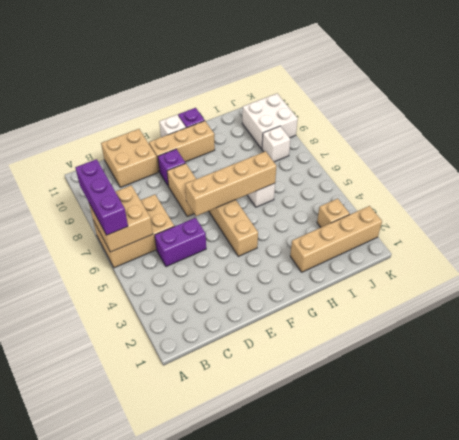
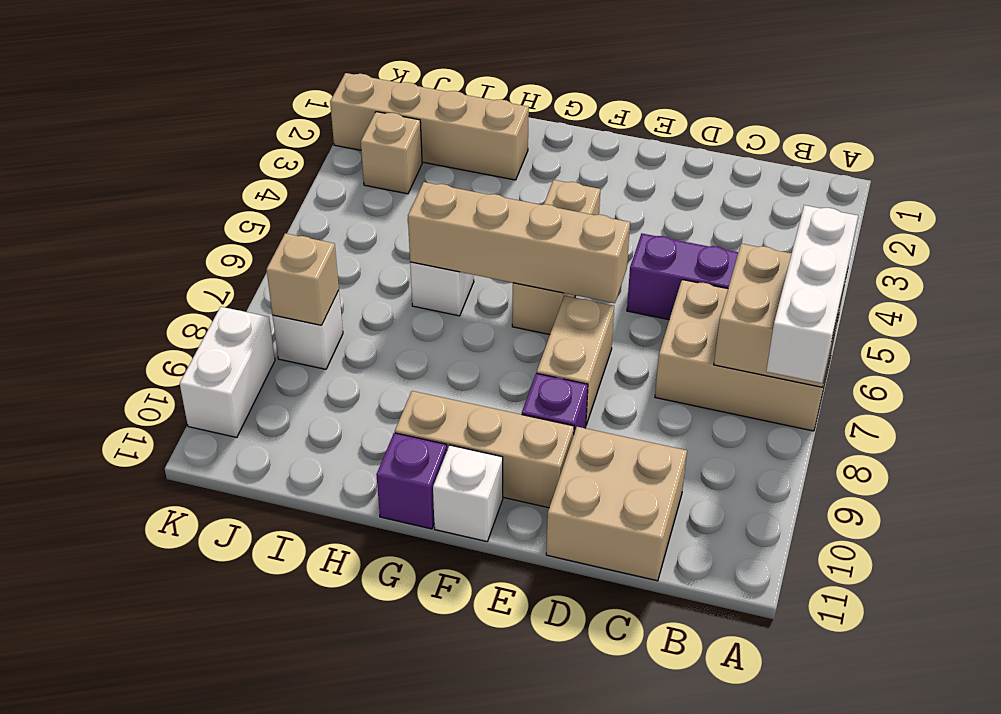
purple 1x3 brick [75,159,128,235] -> white 1x3 brick [766,205,858,383]
none -> tan 1x1 brick [266,233,339,325]
white 2x2 brick [242,94,298,149] -> white 1x2 brick [180,307,275,437]

